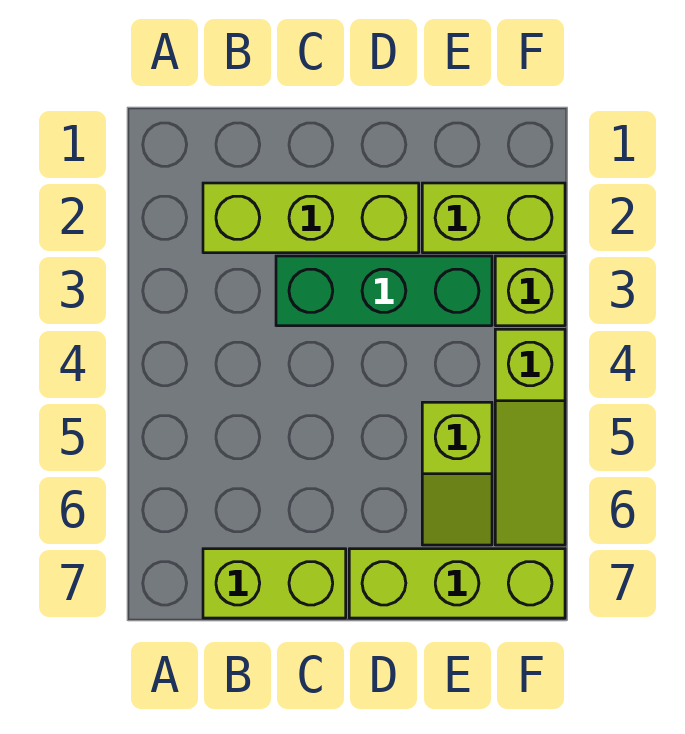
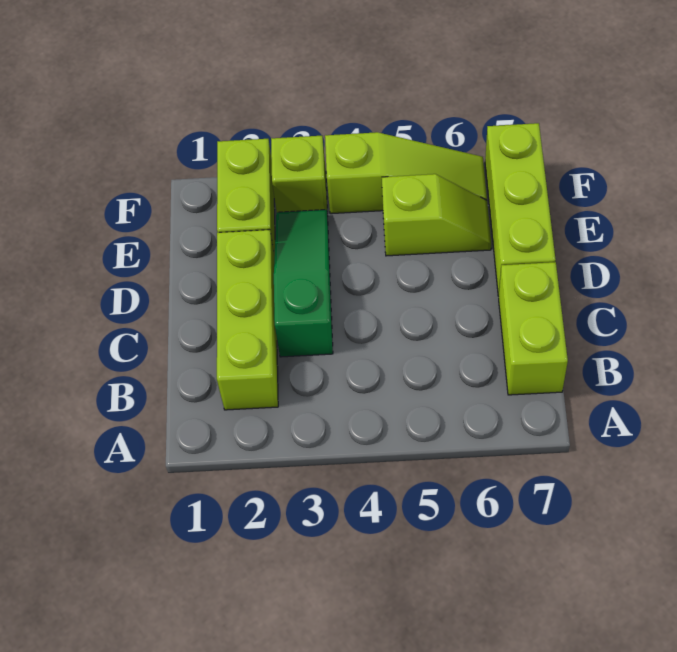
green 1x3 brick [276,256,492,326] -> green 1x3 slope [274,210,333,357]

